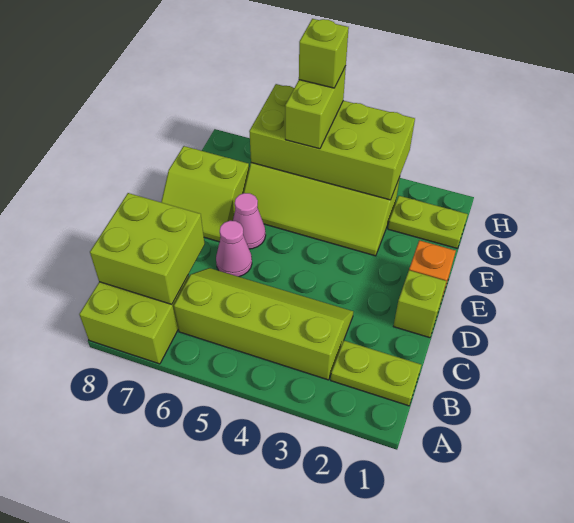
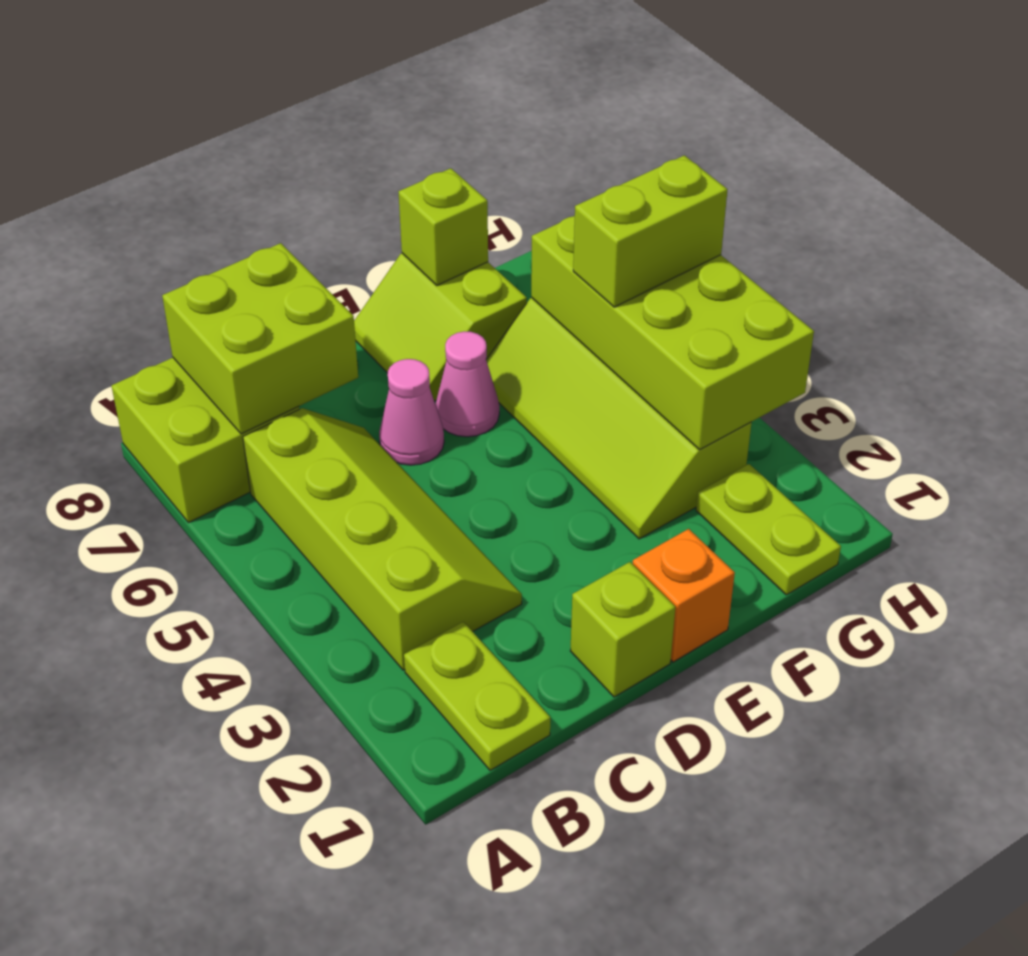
lime 1x1 brick [299,19,349,88] -> lime 1x1 brick moved to [399,168,488,285]

